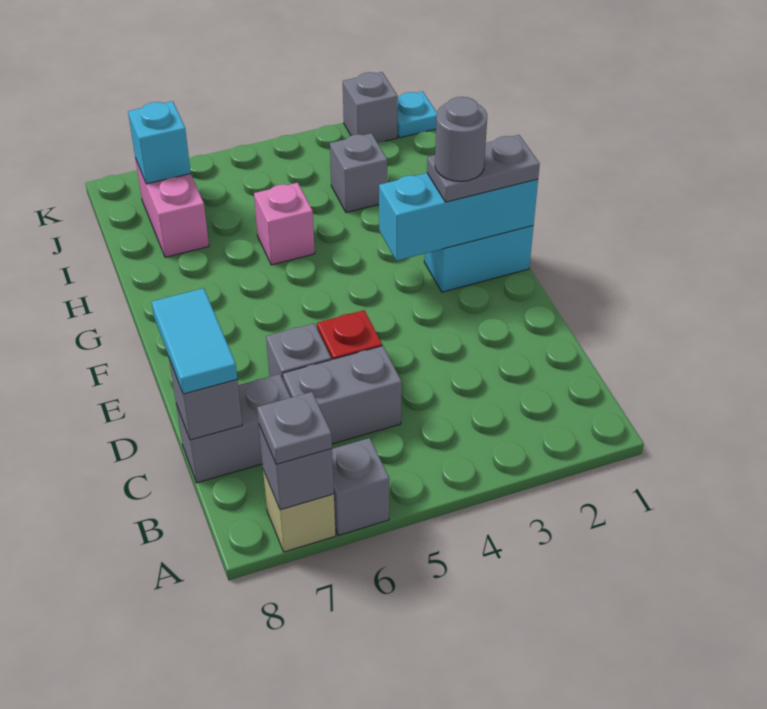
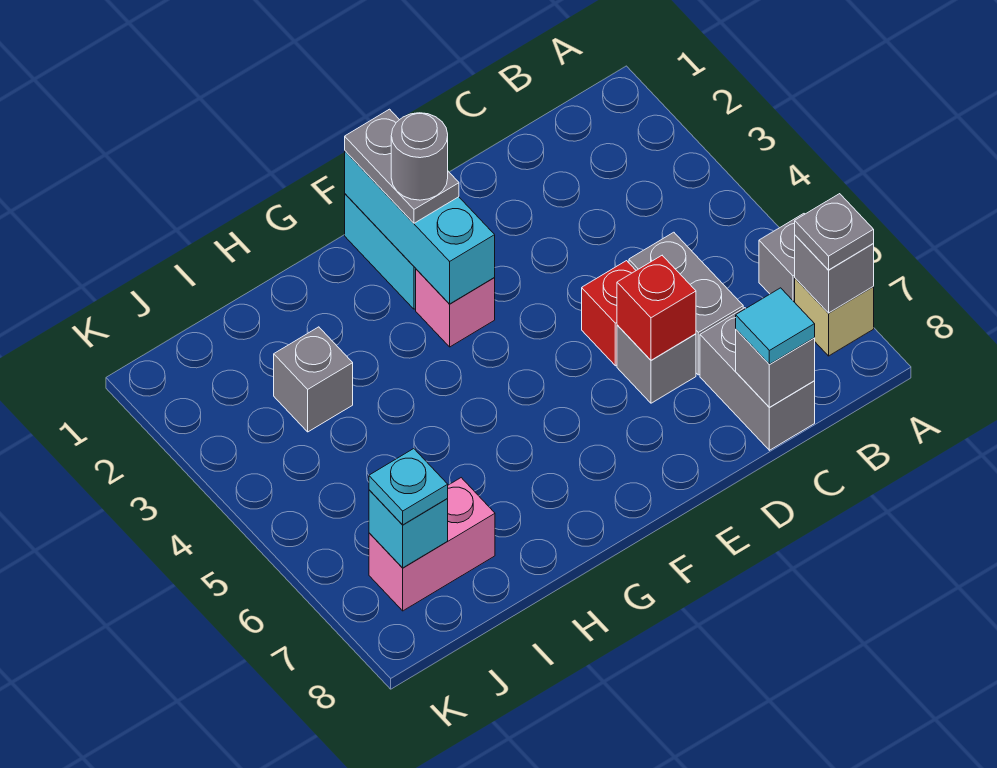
cyan 1x2 tile [152,288,237,394] -> cyan 1x1 tile [736,288,815,364]
none -> red 1x1 brick [617,255,696,360]
pink 1x1 brick [254,183,315,265] -> pink 1x1 brick moved to [416,269,495,347]
cyan 1x1 plate [397,91,437,138] -> cyan 1x1 plate moved to [369,449,448,525]
grey 1x1 brick [343,72,398,143] -> none

